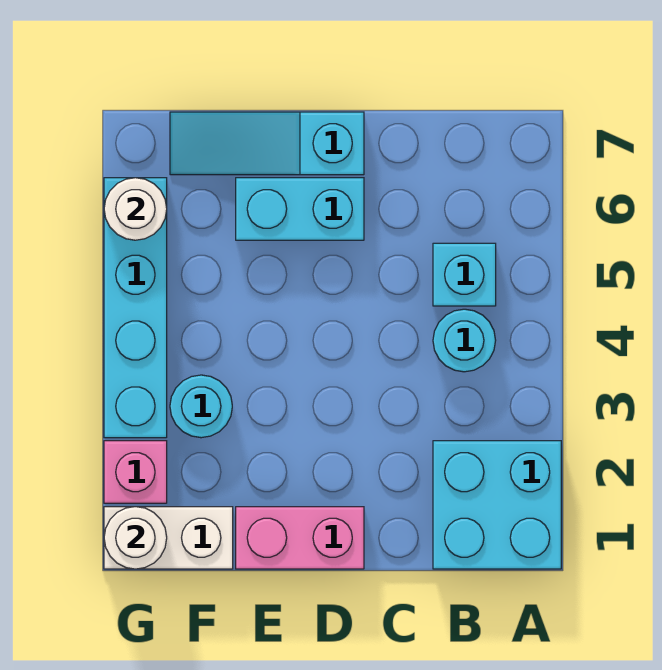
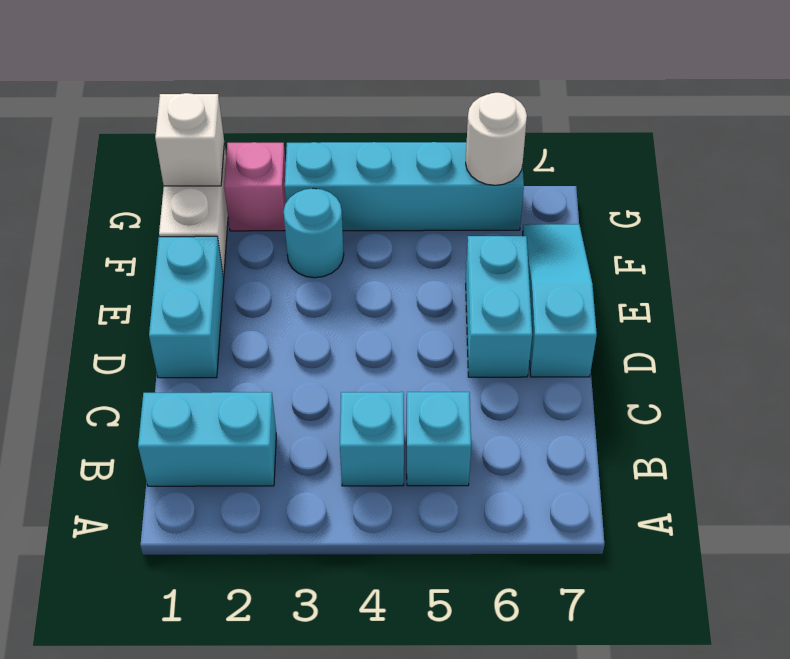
cyan 2x2 brick [433,441,561,569] -> cyan 1x2 brick [138,392,276,486]
cyan 1x1 round brick [433,309,496,372] -> cyan 1x1 brick [340,392,404,486]
pink 1x2 brick [236,507,364,569] -> cyan 1x2 brick [149,236,224,378]
white 1x1 round brick [104,507,167,569] -> white 1x1 brick [155,93,224,186]

